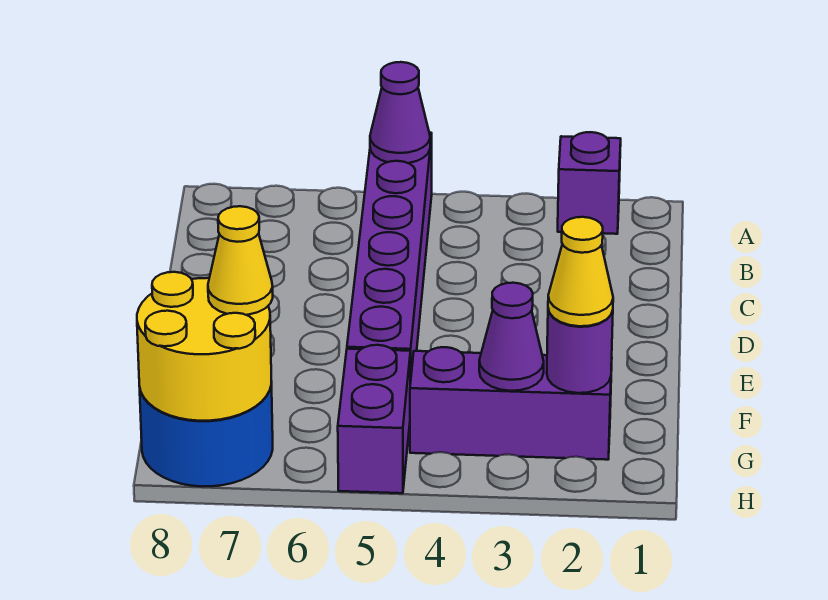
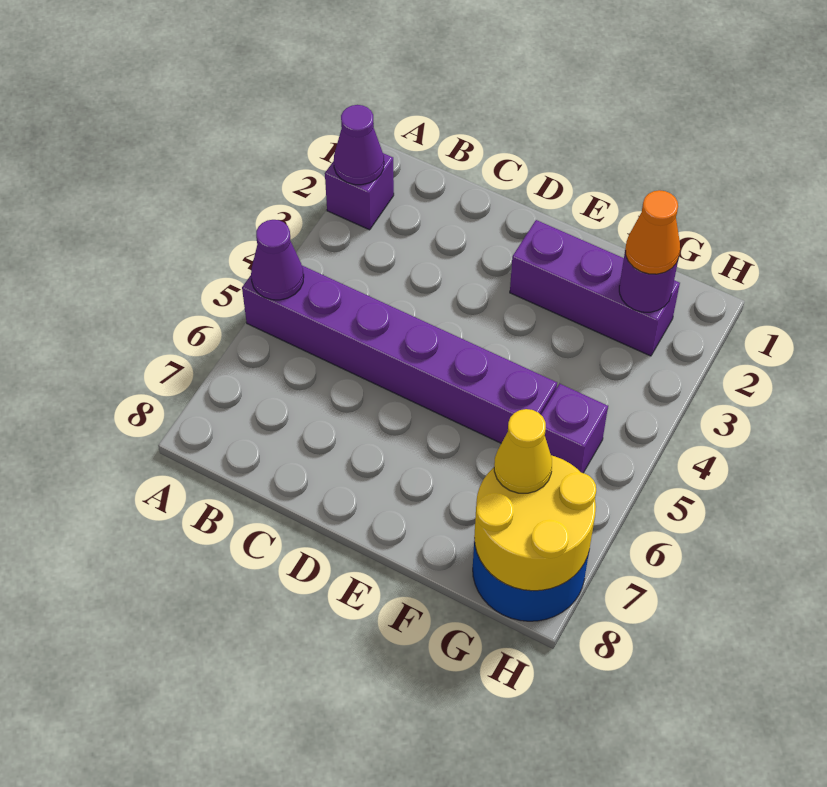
purple 1x3 brick [410,347,612,460] -> purple 1x3 brick turned to [510,220,680,356]
yellow 1x1 cone [548,217,613,326] -> orange 1x1 cone [625,190,680,274]
purple 1x1 cone [479,283,544,391] -> purple 1x1 cone moved to [334,105,384,185]
purple 1x2 brick [338,345,410,493] -> purple 1x1 brick [541,384,608,473]

